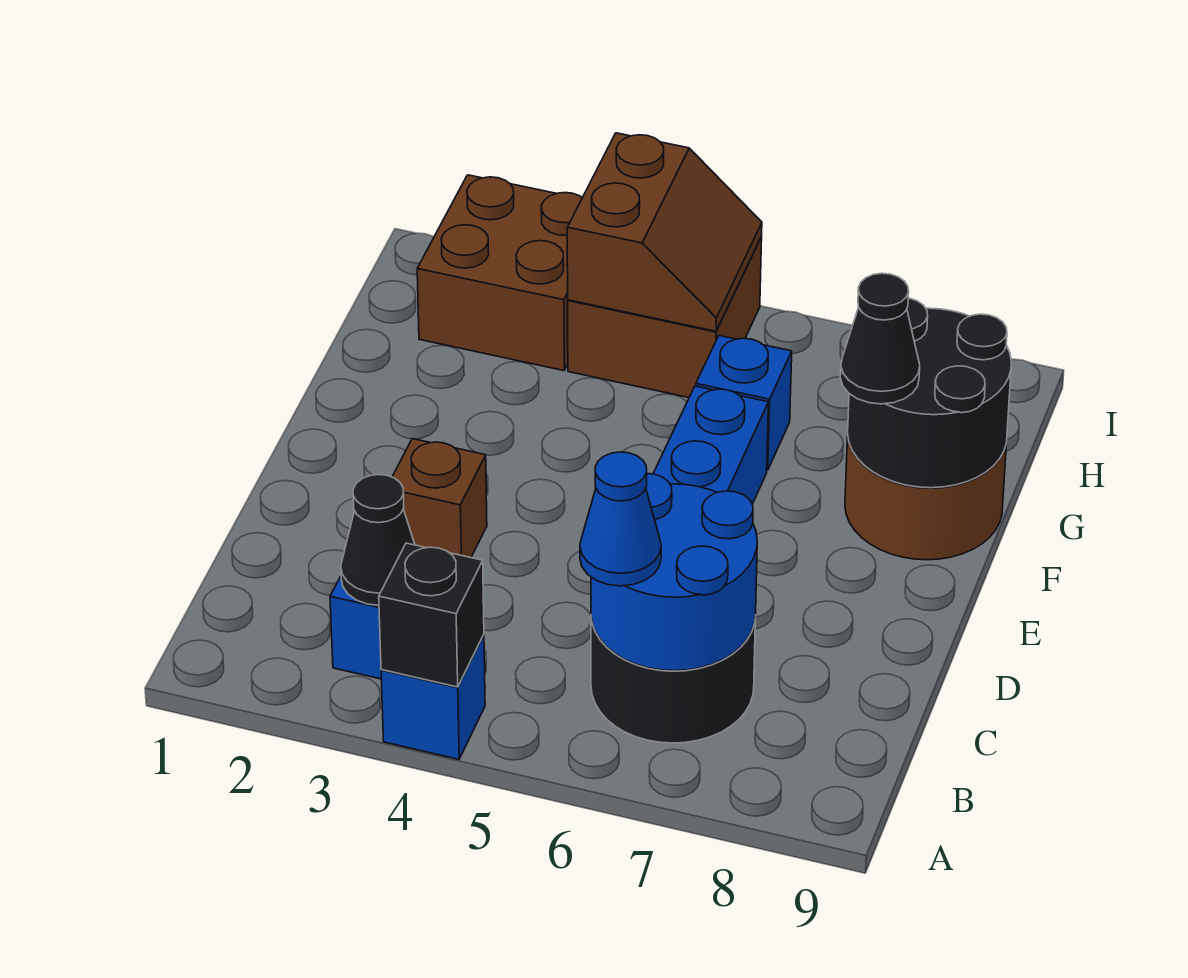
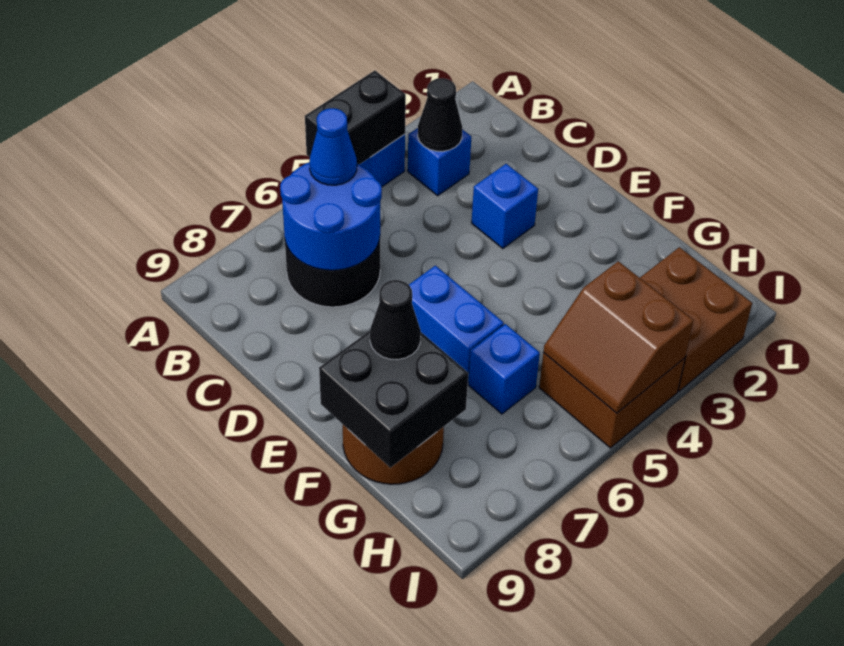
black 1x1 brick [379,543,484,687] -> black 1x2 brick [305,71,406,165]
brown 1x1 brick [392,439,487,558] -> blue 1x1 brick [472,164,538,248]
black 2x2 round brick [848,298,1011,488] -> black 2x2 brick [319,331,468,468]

